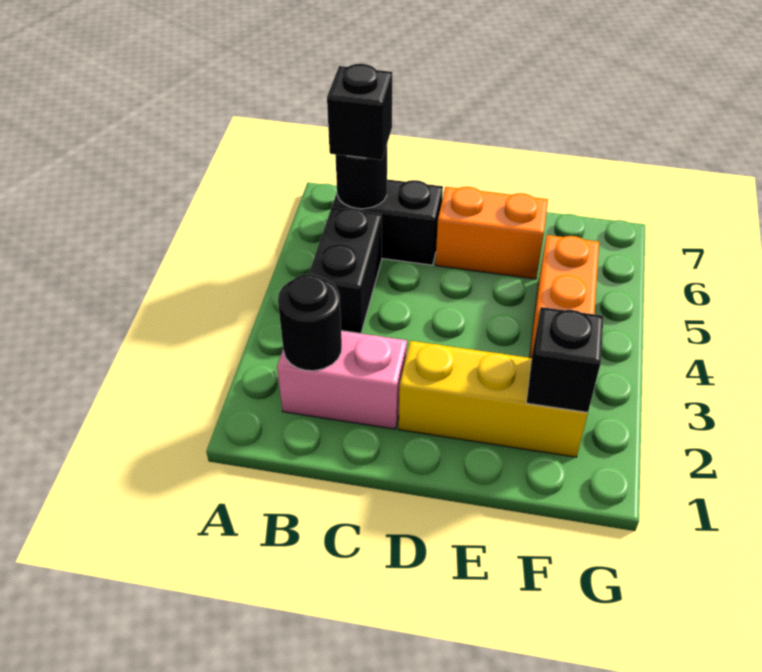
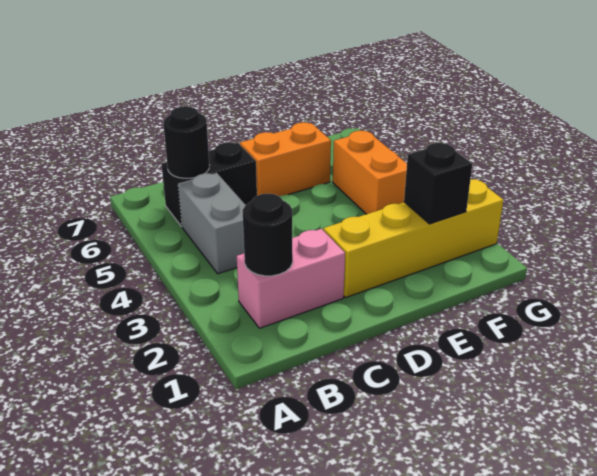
black 1x2 brick [309,208,382,333] -> grey 1x2 brick [178,173,245,274]
black 1x1 brick [327,64,392,160] -> none
yellow 1x3 brick [399,341,588,457] -> yellow 1x4 brick [324,179,503,298]

